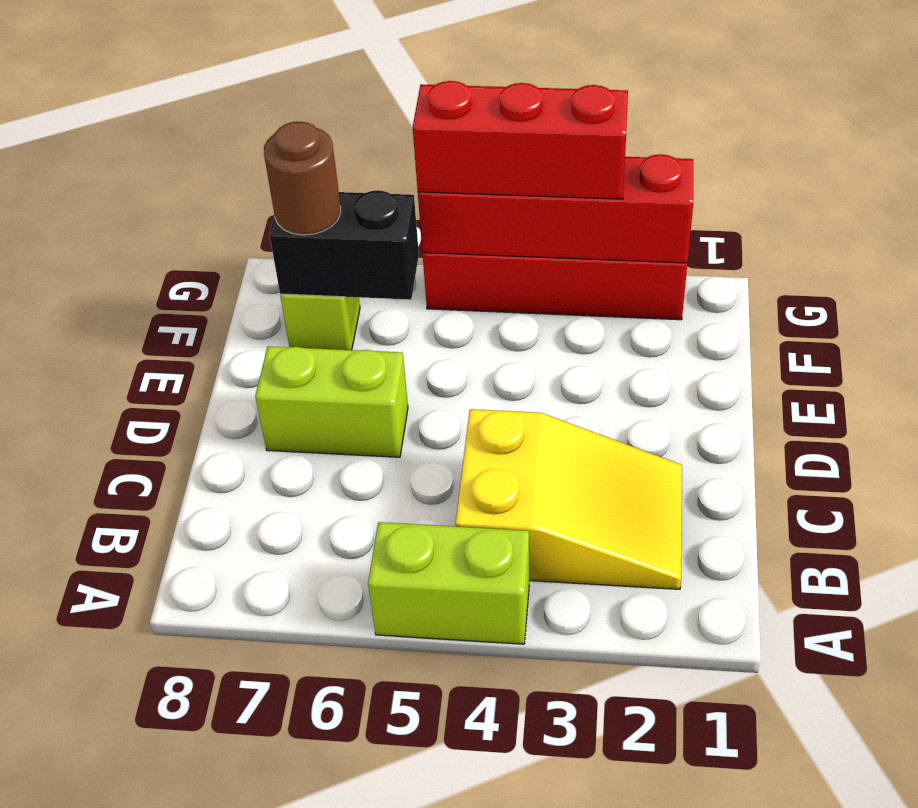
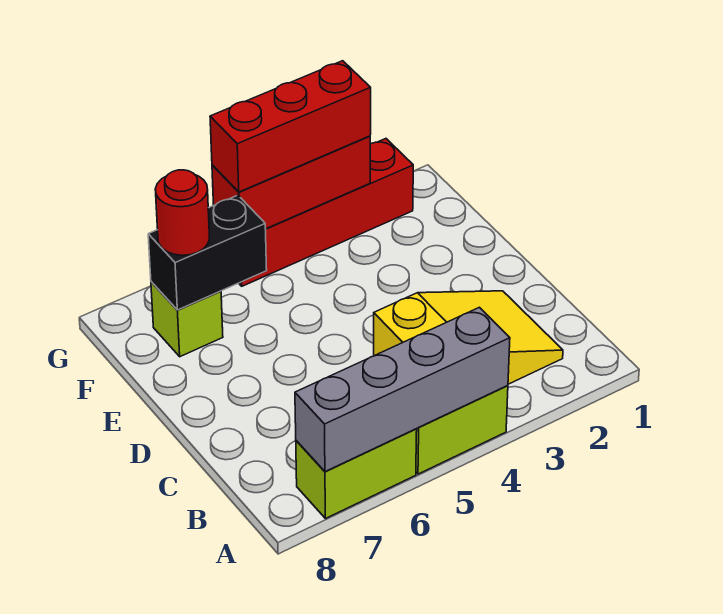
none -> grey 1x4 brick [295,307,510,472]
lime 1x2 brick [255,346,408,457] -> lime 1x2 brick moved to [296,429,417,519]
brown 1x1 round brick [264,122,341,235] -> red 1x1 round brick [155,170,210,255]
red 1x4 brick [418,154,693,263] -> red 1x3 brick [212,136,370,229]

